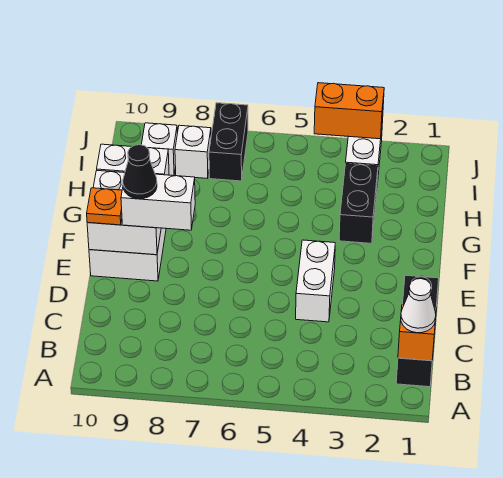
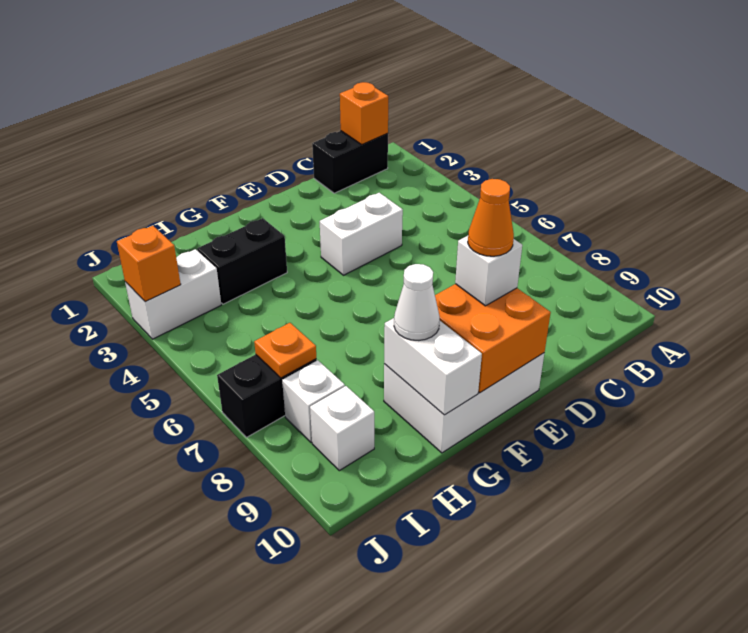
black 1x3 brick [396,275,439,387] -> black 1x2 brick [312,131,388,193]
white 1x1 cone [401,279,436,333] -> white 1x1 cone moved to [394,264,440,340]
white 1x2 brick [121,174,195,230] -> white 1x1 brick [455,236,522,306]
white 2x2 brick [87,170,161,255] -> orange 2x2 brick [435,284,551,393]
black 1x1 cone [123,145,157,199] -> orange 1x1 cone [468,179,514,256]
orange 1x1 plate [87,188,122,225] -> orange 1x1 plate moved to [254,323,316,378]
orange 1x2 brick [314,83,384,139] -> orange 1x1 brick [117,226,181,302]

